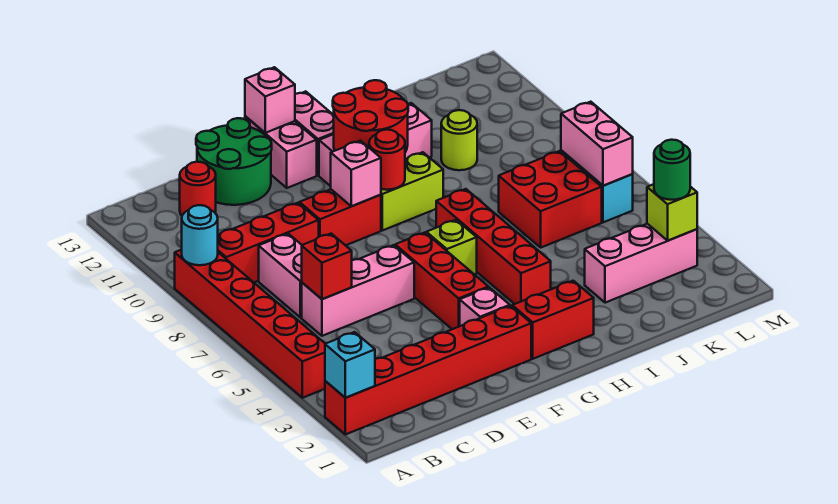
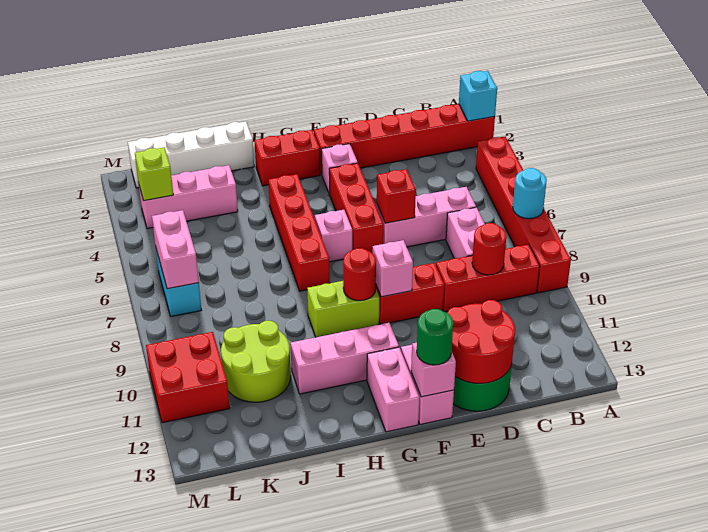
cyan 1x1 round brick [182,205,218,265] -> cyan 1x1 round brick moved to [513,168,547,219]
red 1x1 brick [302,234,352,299] -> red 1x1 brick moved to [377,169,416,223]
red 1x1 round brick [180,162,216,216] -> red 1x1 round brick moved to [472,223,506,275]
lime 1x1 brick [426,220,477,275] -> pink 1x1 brick [315,210,352,262]
red 2x2 round brick [333,80,408,152] -> red 2x2 round brick moved to [447,300,515,383]
none -> white 1x4 brick [128,122,254,188]
red 2x2 brick [499,151,602,247] -> red 2x2 brick moved to [146,332,230,423]
lime 1x1 round brick [441,110,477,170] -> lime 2x2 round brick [221,321,291,402]
green 1x1 round brick [654,140,690,200] -> green 1x1 round brick moved to [417,309,453,365]

